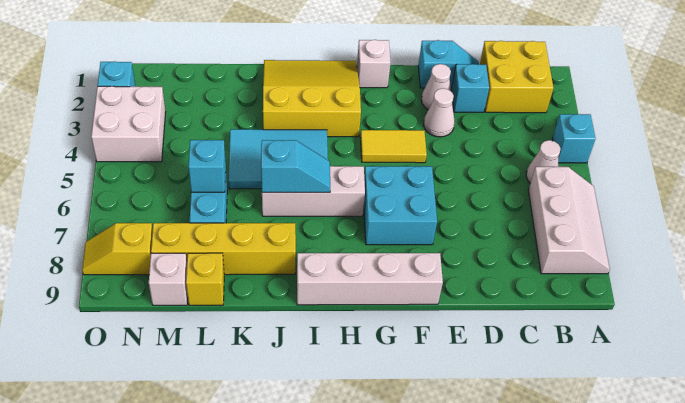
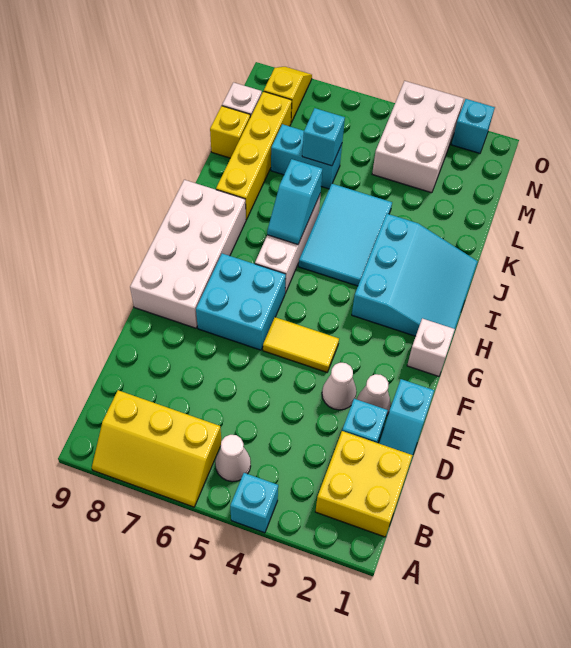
white 2x3 slope [528,167,610,274] -> yellow 2x3 slope [92,390,221,507]
yellow 1x2 tile [361,130,427,163] -> yellow 1x2 tile turned to [263,317,339,372]
white 1x4 brick [297,253,443,305] -> white 2x4 brick [130,180,246,328]
yellow 3x3 slope [263,60,361,137] -> cyan 3x3 slope [352,214,478,336]
white 2x2 brick [91,86,166,162] -> white 2x3 brick [372,81,464,193]

